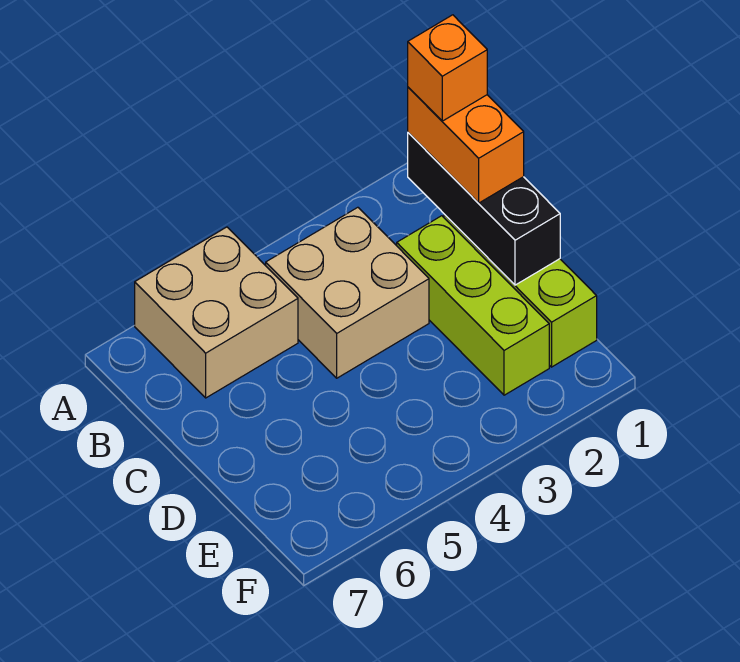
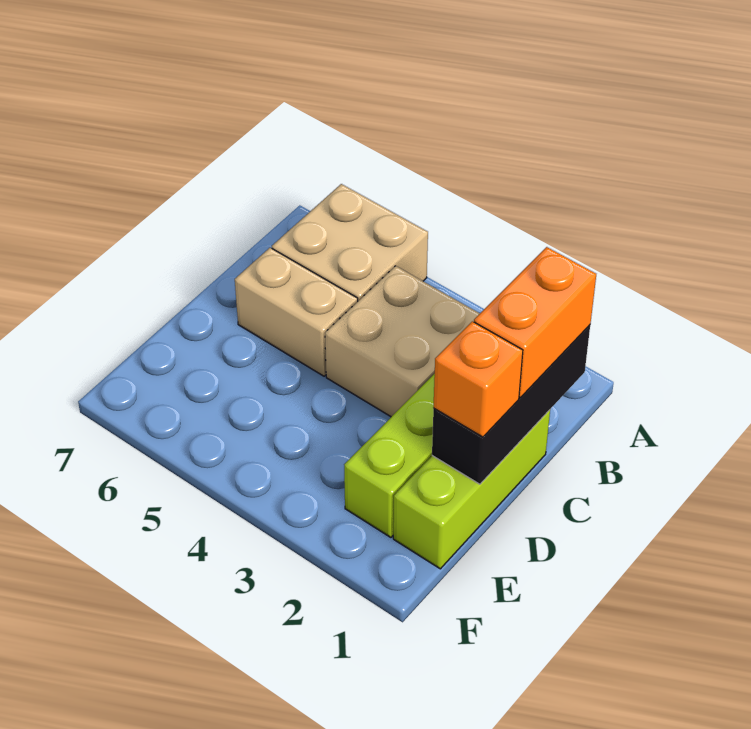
orange 1x1 brick [408,15,487,121] -> orange 1x1 brick moved to [433,321,523,437]
none -> tan 1x2 brick [235,248,358,376]

